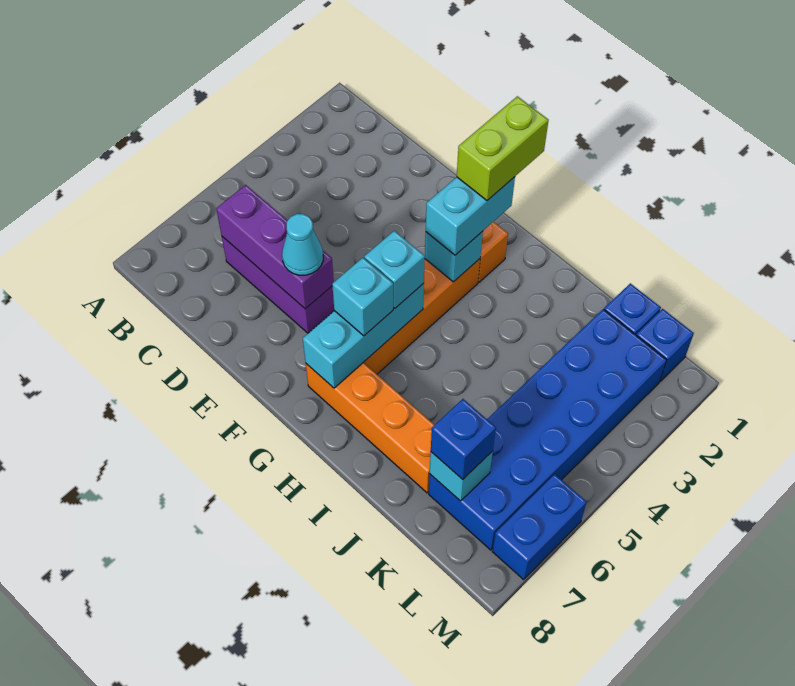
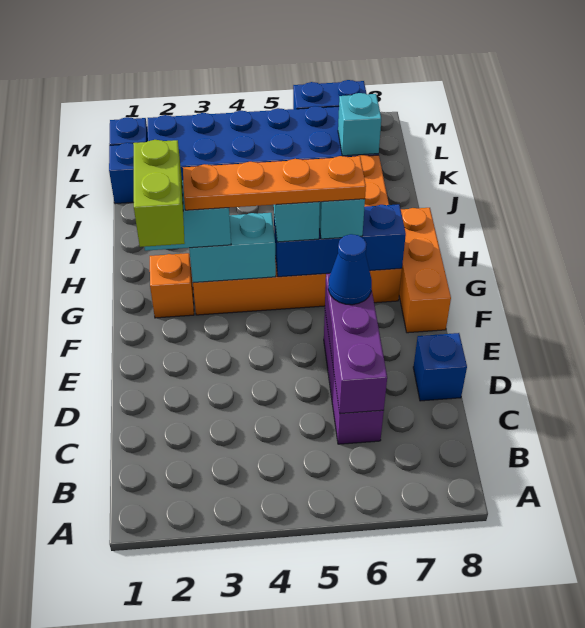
cyan 1x1 cone [282,214,323,275] -> blue 1x1 cone [328,234,372,305]
none -> orange 1x3 brick [399,208,451,333]
lime 1x2 brick [457,96,549,200] -> lime 1x2 brick turned to [133,140,185,247]
cyan 1x1 brick [425,231,483,282] -> cyan 1x2 brick [189,213,276,283]
none -> orange 1x4 plate [183,156,366,210]
cyan 1x3 brick [303,284,424,388] -> blue 1x3 brick [274,204,406,277]
blue 1x1 brick [431,399,496,479] -> blue 1x1 brick moved to [413,333,467,401]

